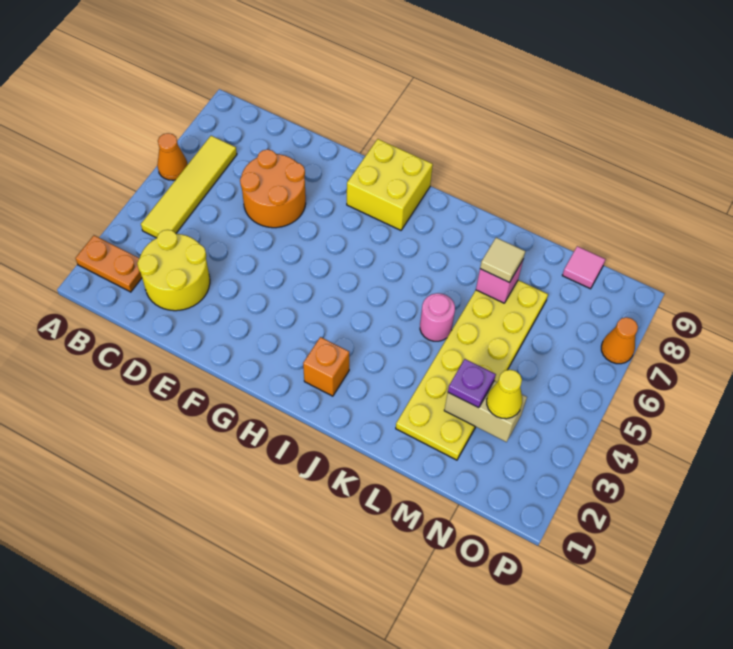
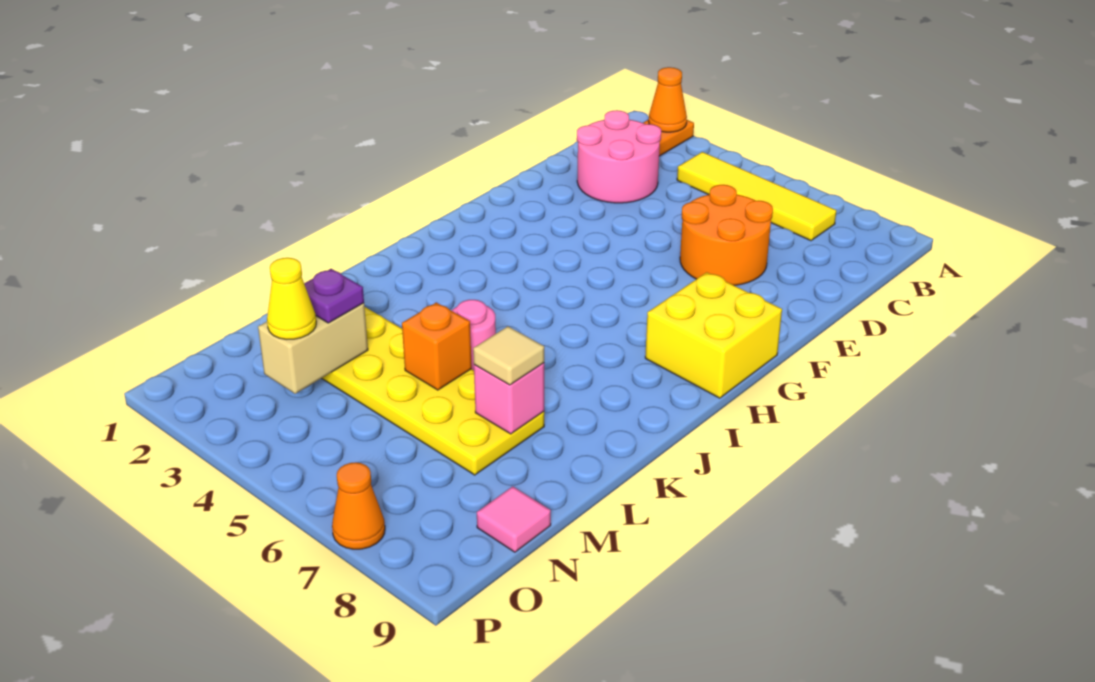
orange 1x1 cone [157,133,188,180] -> orange 1x1 cone moved to [648,67,687,132]
yellow 2x2 round brick [137,230,210,311] -> pink 2x2 round brick [577,110,661,203]
orange 1x1 brick [303,337,349,396] -> orange 1x1 brick moved to [402,302,472,390]

